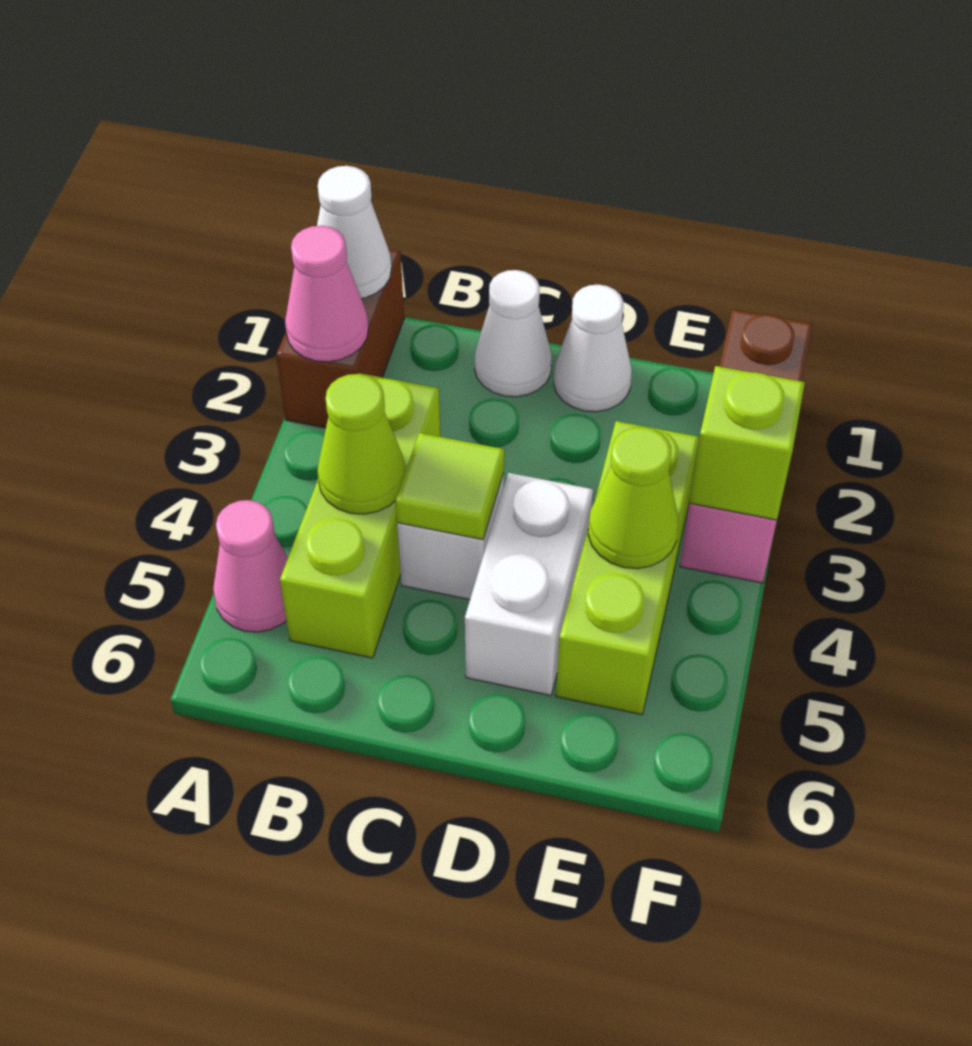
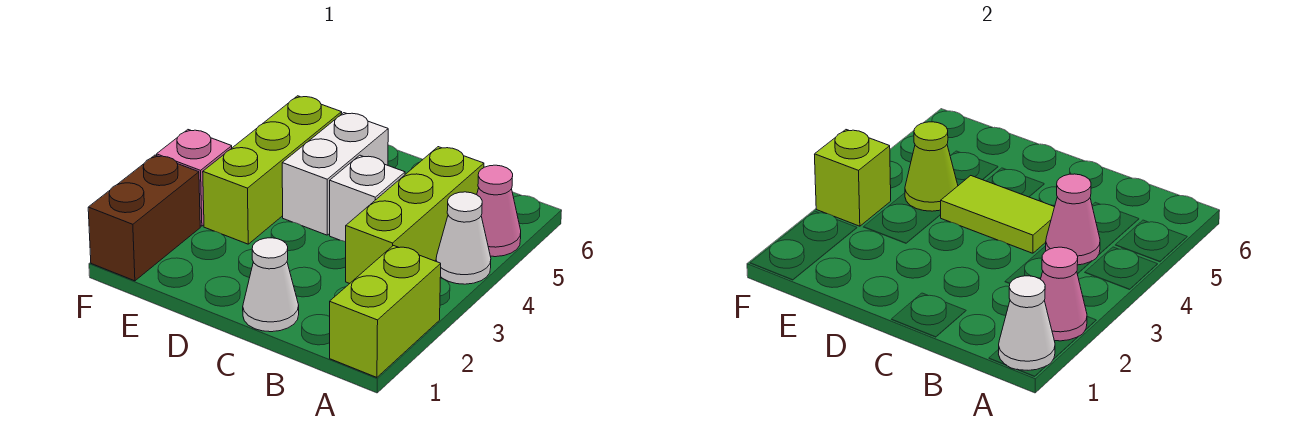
brown 1x2 brick [276,249,404,428] -> lime 1x2 brick [330,246,441,377]
lime 1x1 cone [317,374,406,514] -> pink 1x1 cone [1046,174,1100,265]
lime 1x1 tile [396,433,504,540] -> lime 1x2 tile [941,176,1054,253]
white 1x1 cone [554,284,632,412] -> white 1x1 cone moved to [436,192,491,284]

